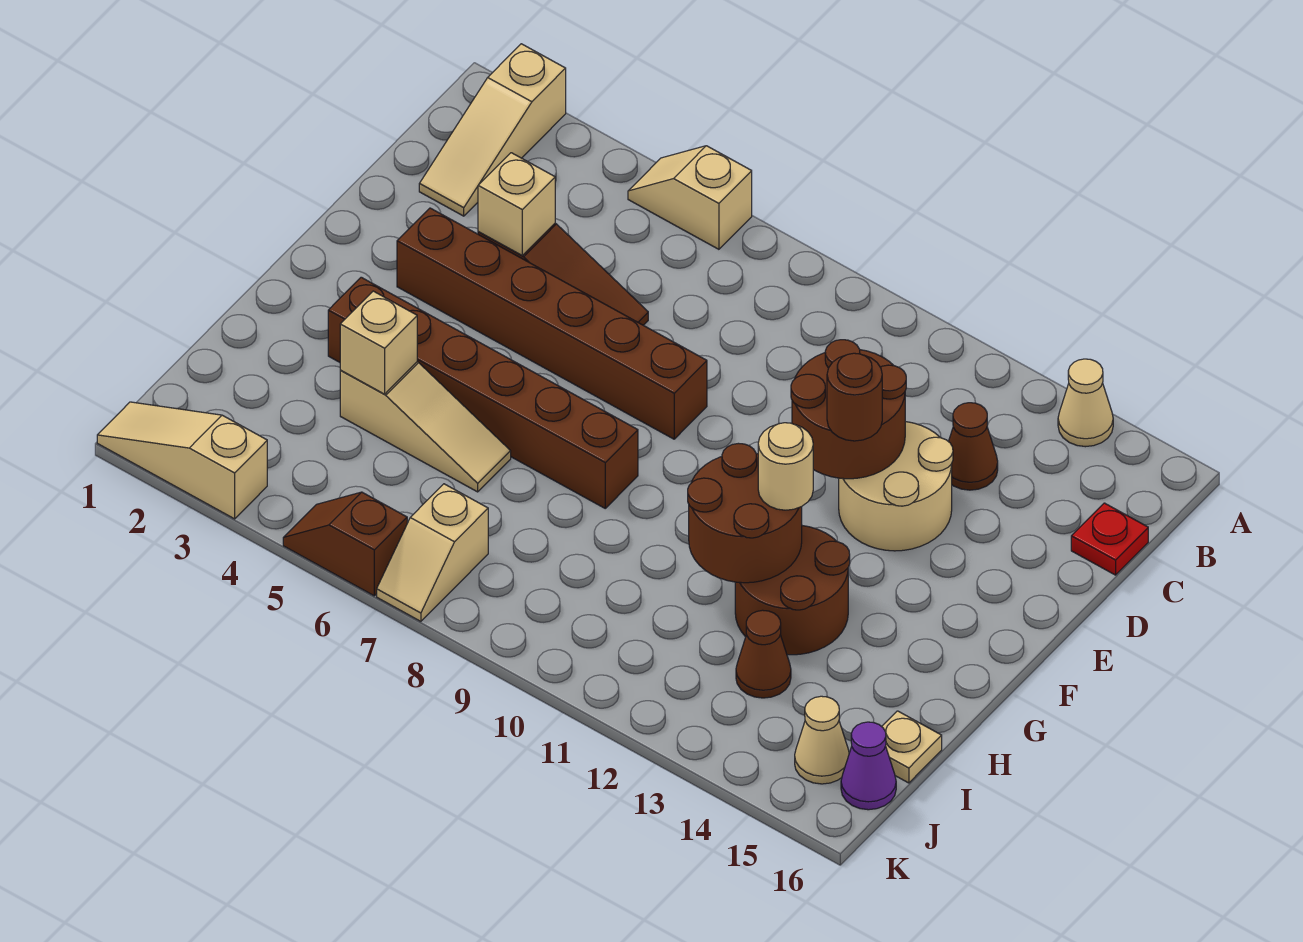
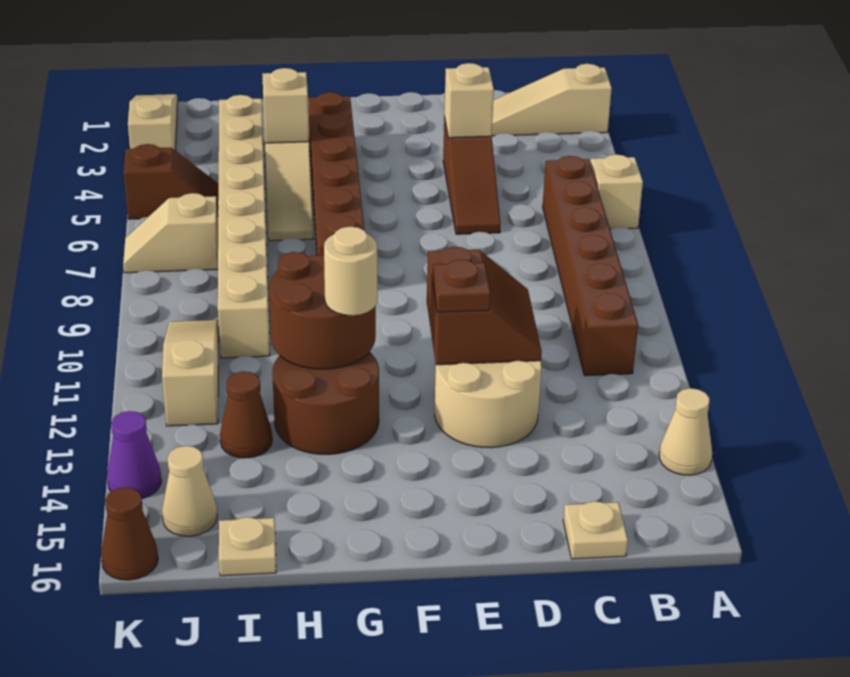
brown 1x1 cone [949,403,998,490] -> brown 1x1 cone moved to [101,487,158,580]
red 1x1 plate [1071,503,1148,575] -> tan 1x1 plate [563,501,628,559]
brown 2x2 round brick [791,340,906,479] -> brown 2x2 slope [427,247,542,365]
brown 1x6 brick [397,208,707,439] -> brown 1x6 brick moved to [543,156,638,376]
brown 1x1 round brick [827,353,882,441] -> brown 1x1 plate [433,260,491,312]
none -> tan 1x8 brick [218,95,270,358]
none -> tan 1x3 slope [162,320,219,426]
purple 1x1 cone [841,722,896,810] -> purple 1x1 cone moved to [107,411,162,499]
brown 1x2 slope [283,492,407,596] -> brown 1x2 slope turned to [124,144,219,219]

